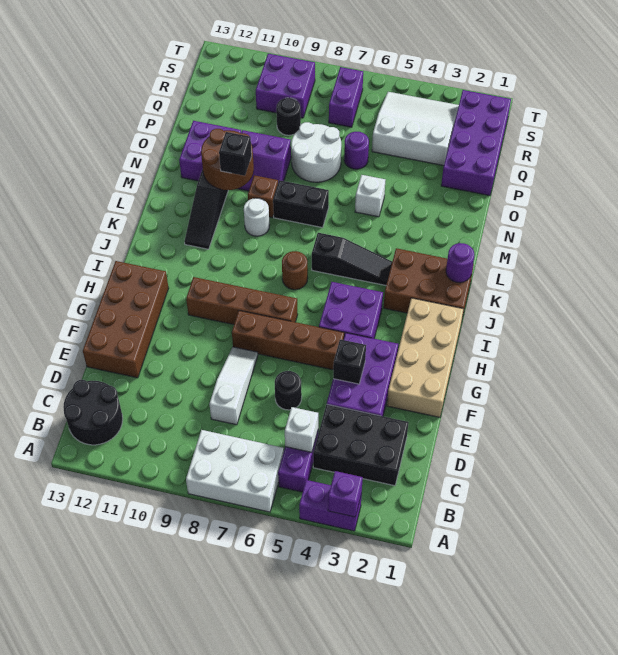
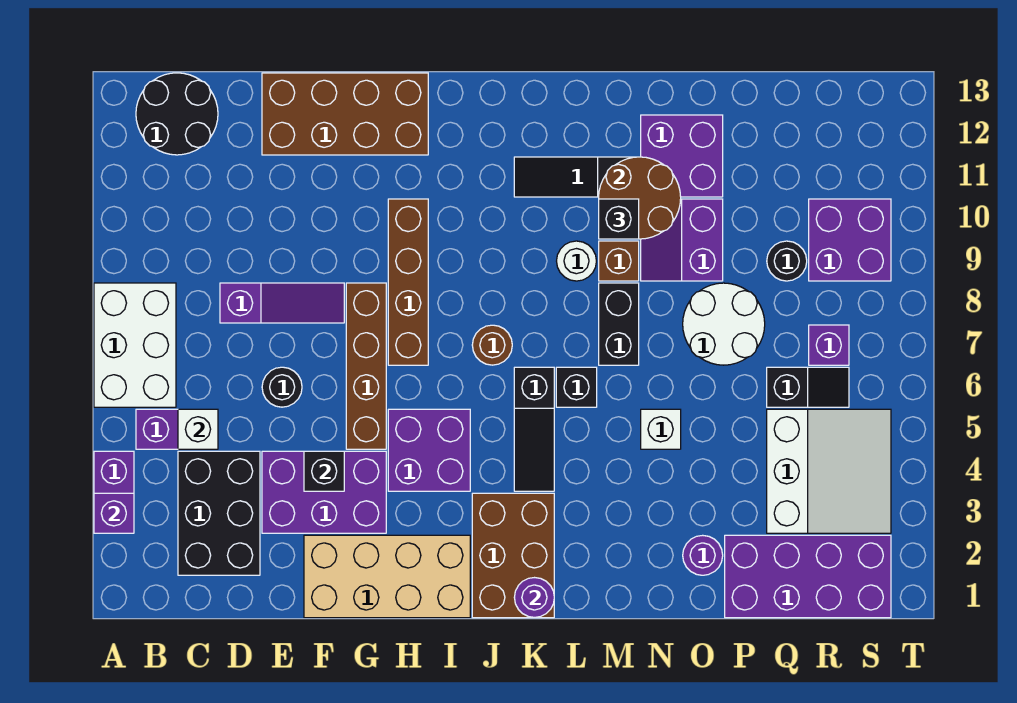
white 1x3 slope [209,347,258,425] -> purple 1x3 slope [220,283,344,323]
none -> black 1x1 brick [556,367,597,407]
purple 1x1 round brick [344,132,369,169] -> purple 1x1 round brick moved to [683,535,723,575]
none -> black 1x2 slope [767,367,849,407]
purple 1x2 brick [329,67,363,127] -> purple 1x1 brick [809,325,849,365]

